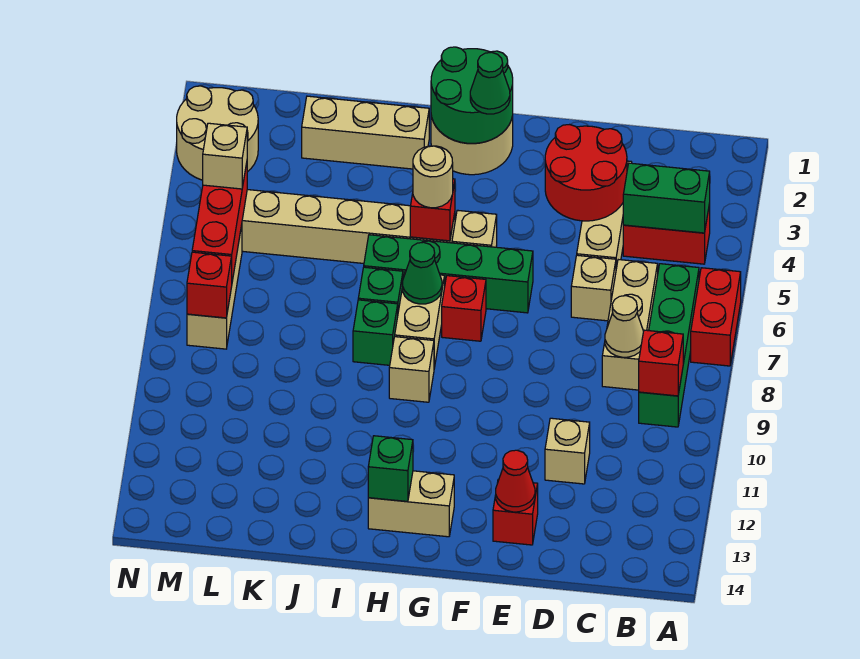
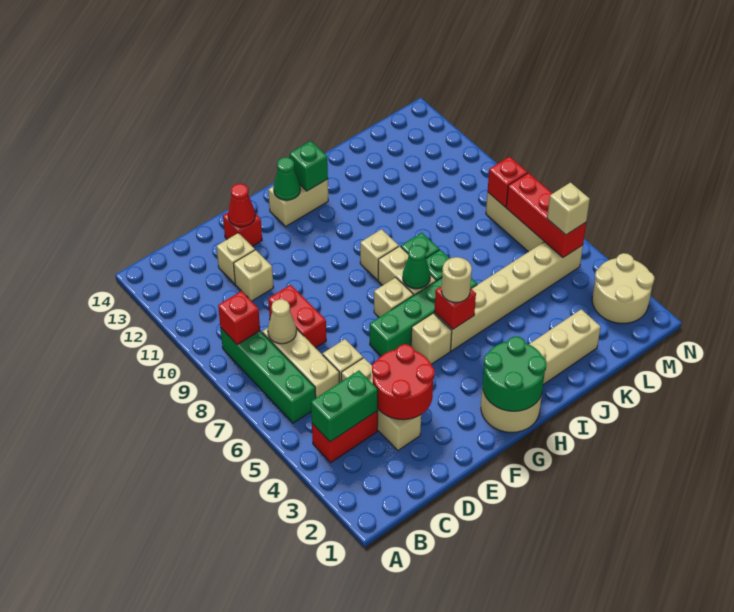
red 1x2 brick [691,268,741,366] -> red 1x2 brick moved to [268,285,326,348]
none -> tan 1x1 brick [217,233,255,284]
green 1x1 cone [470,52,510,114] -> green 1x1 cone moved to [273,157,300,200]
red 1x1 brick [442,276,486,341] -> tan 1x1 brick [374,277,413,317]

